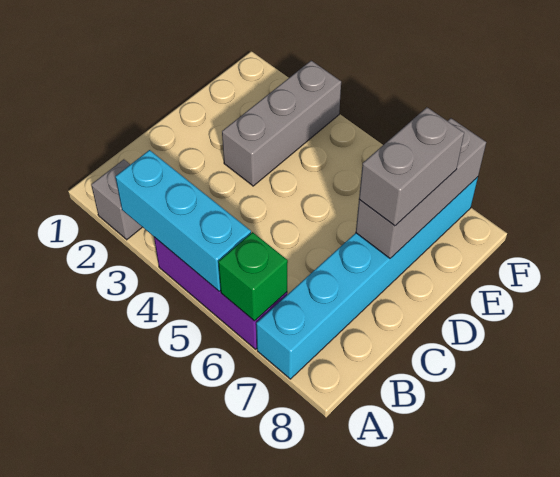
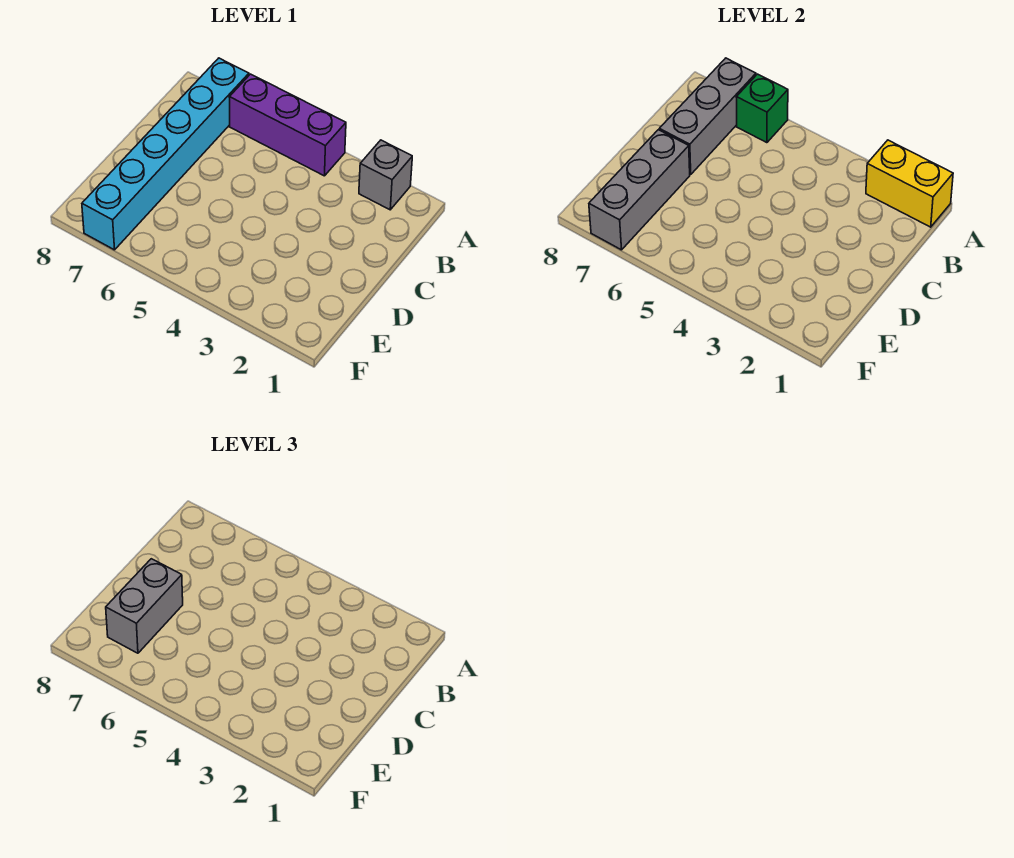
none -> yellow 1x2 brick [866,140,953,227]
cyan 1x3 brick [116,150,251,291] -> none
grey 1x3 brick [222,61,341,186] -> grey 1x3 brick moved to [659,58,756,174]

